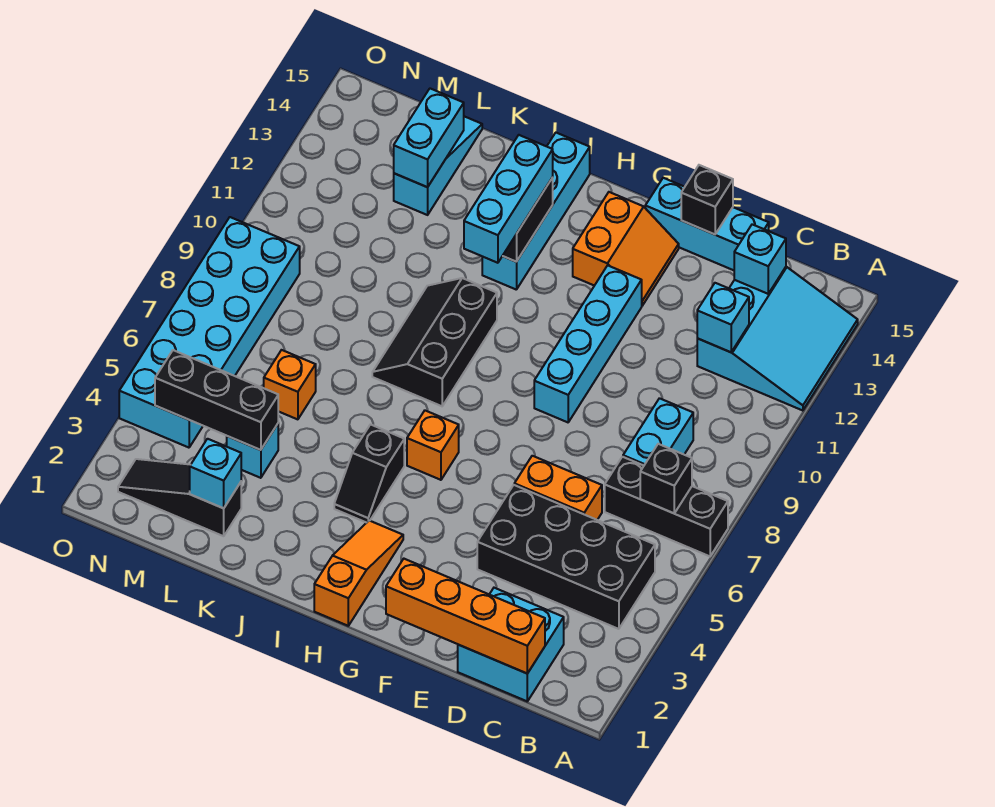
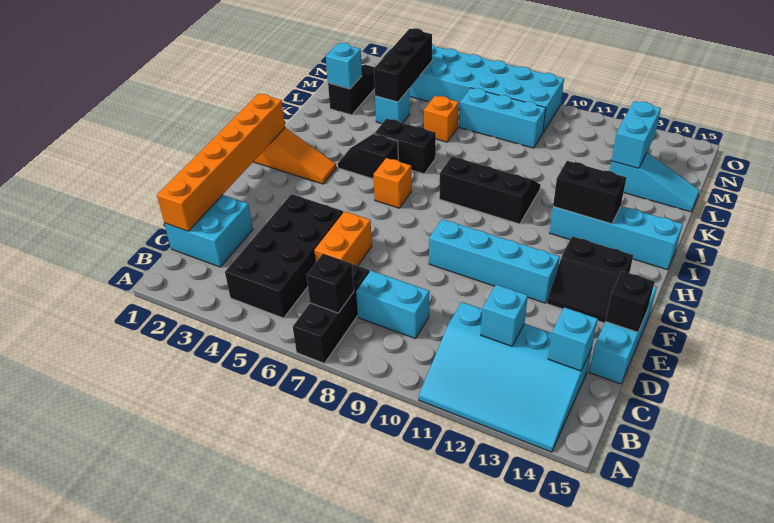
cyan 3x3 slope [697,267,858,411] -> cyan 3x4 slope [419,302,592,452]
orange 1x4 brick [386,559,545,674] -> orange 1x6 brick [157,93,285,231]
orange 2x2 slope [573,192,679,306] -> black 2x2 slope [547,236,633,323]
cyan 1x3 brick [464,135,553,263] -> cyan 1x3 brick moved to [459,88,546,148]
none -> black 1x2 brick [374,119,436,174]
cyan 1x2 brick [394,89,464,187] -> cyan 1x2 brick turned to [611,101,661,168]

